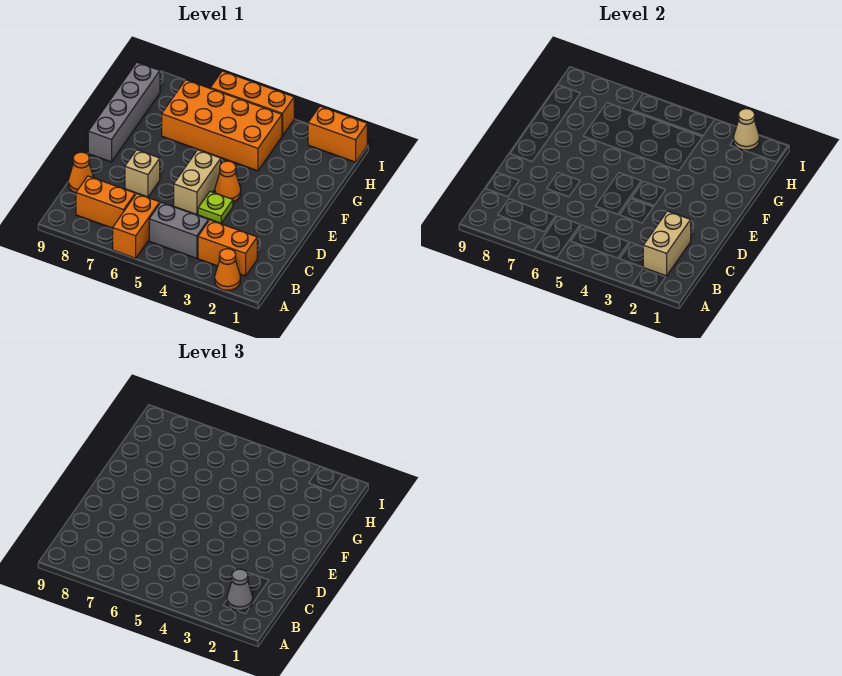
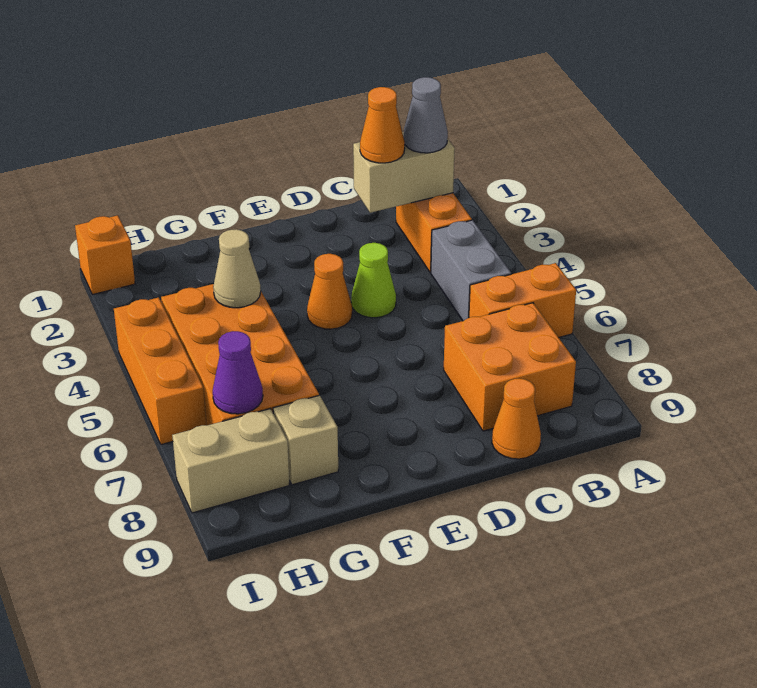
orange 1x1 cone [215,249,240,290] -> orange 1x1 cone moved to [360,87,405,163]
orange 1x2 brick [76,176,135,228] -> orange 2x2 brick [444,303,576,431]
lime 1x1 plate [198,191,233,223] -> lime 1x1 cone [351,243,396,318]
tan 1x2 brick [174,150,221,215] -> tan 1x2 brick moved to [172,409,290,513]
tan 1x1 brick [125,150,160,197] -> tan 1x1 brick moved to [273,395,338,485]
grey 1x4 brick [88,62,160,162] -> none
none -> purple 1x1 cone [213,331,263,414]
orange 1x2 brick [308,106,367,162] -> orange 1x1 brick [75,215,135,295]
tan 1x1 cone [734,109,759,150] -> tan 1x1 cone moved to [213,229,261,308]

